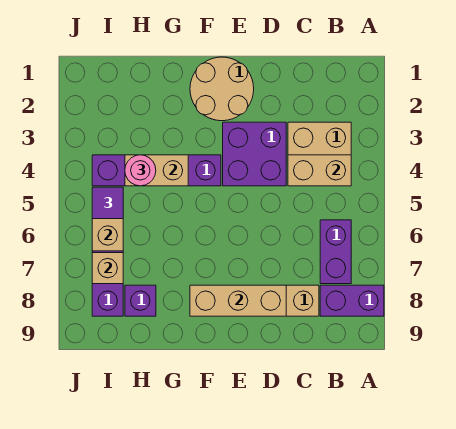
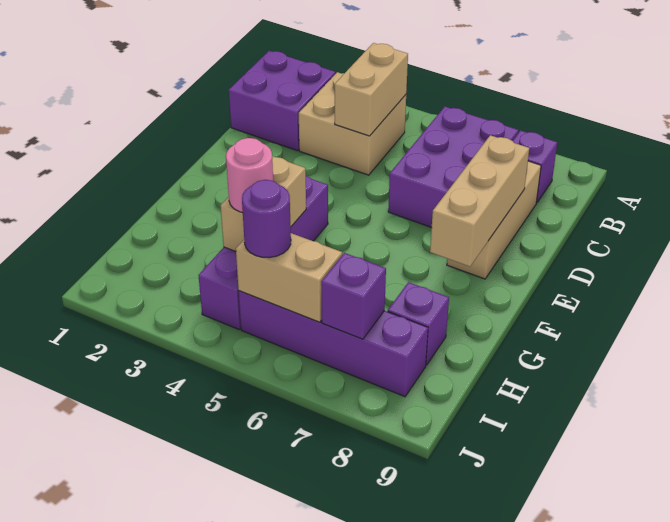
purple 1x2 brick [320,285,384,316] -> purple 1x1 brick [513,130,557,203]
purple 1x2 brick [320,220,351,284] -> purple 2x3 brick [388,107,518,228]
purple 2x2 brick [223,122,286,186] -> purple 2x2 brick moved to [229,51,335,151]
tan 2x2 round brick [190,57,254,121] -> none
purple 1x1 tile [92,187,123,219] -> purple 1x1 round brick [242,180,291,258]
tan 1x1 brick [92,253,123,284] -> purple 1x1 brick [321,253,386,339]

